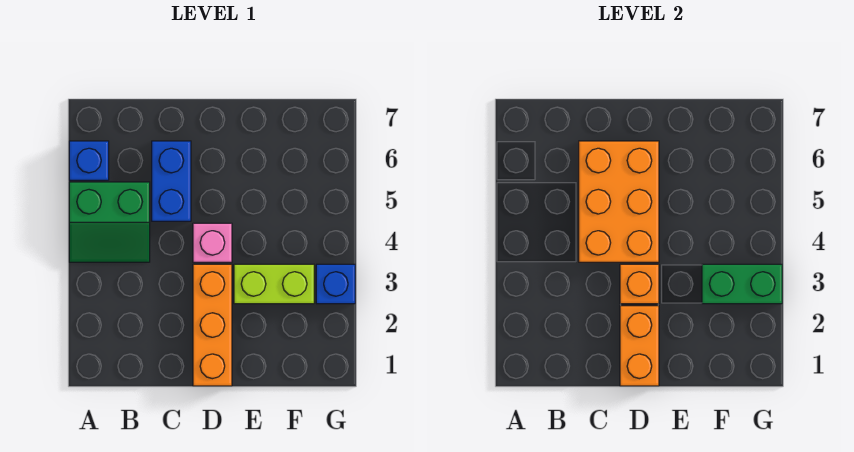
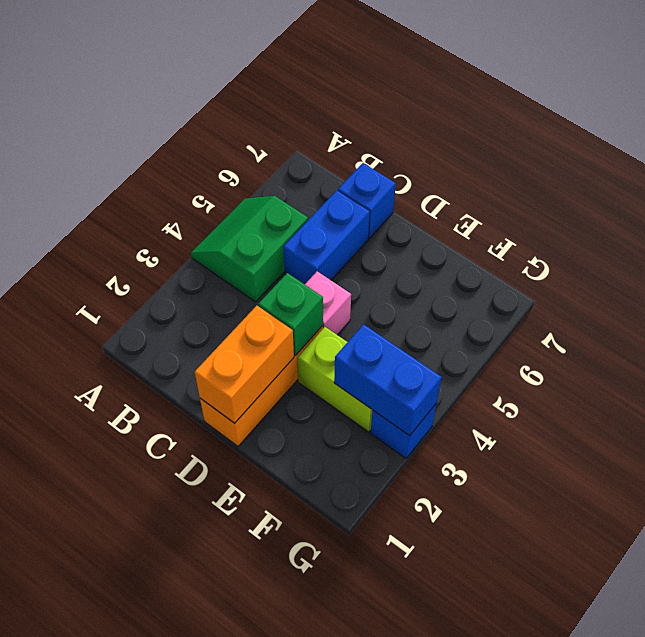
green 2x2 slope [69,182,150,262] -> green 2x2 slope turned to [191,196,308,302]
blue 1x1 brick [69,141,109,180] -> blue 1x1 brick moved to [338,163,396,238]
orange 2x3 brick [579,141,659,262] -> none
orange 1x1 brick [620,264,659,304] -> green 1x1 brick [258,273,323,356]
green 1x2 brick [702,264,782,304] -> blue 1x2 brick [334,324,441,436]

